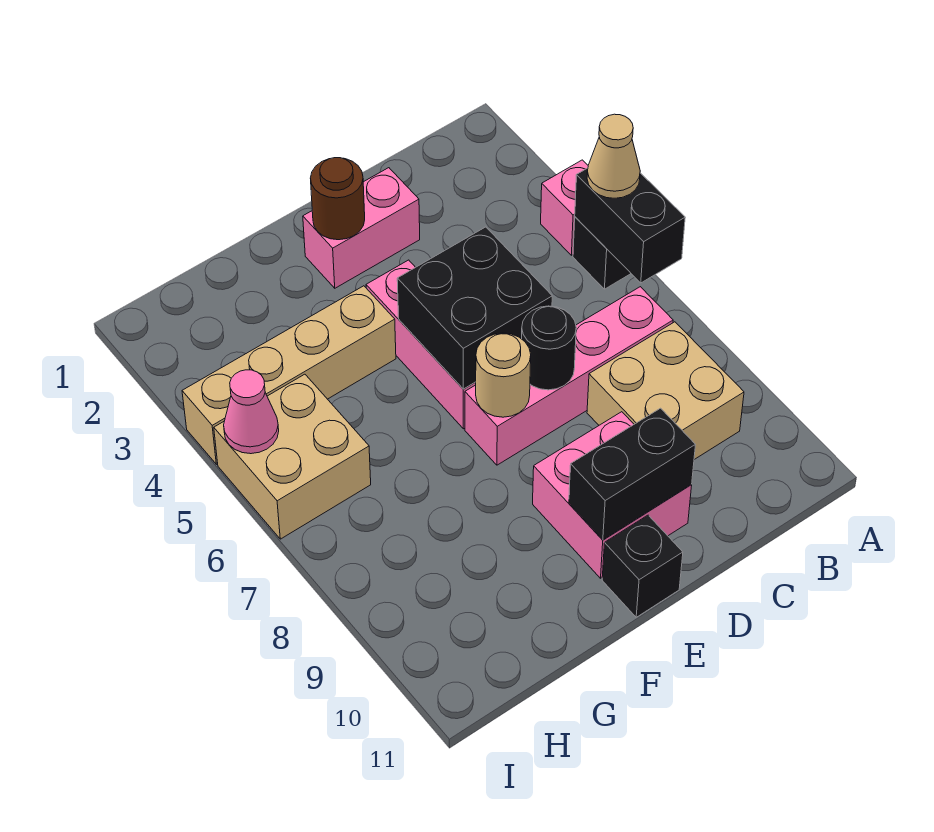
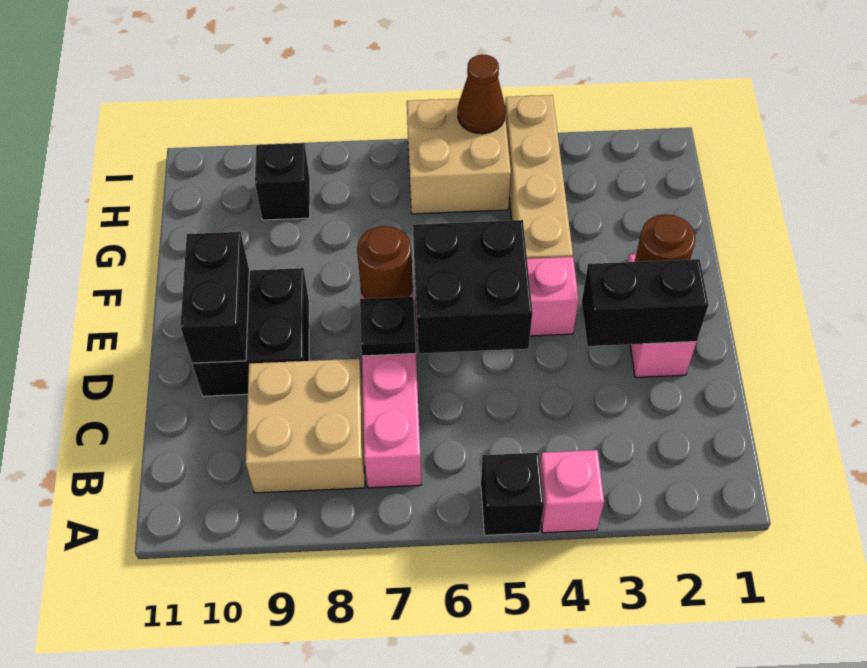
black 1x2 brick [575,168,685,283] -> black 1x2 brick moved to [582,259,709,346]
tan 1x1 cone [587,114,640,198] -> none
black 1x1 round brick [522,306,576,390] -> black 1x1 plate [360,297,416,356]
pink 2x2 brick [533,412,692,578] -> black 2x2 brick [192,268,309,396]
tan 1x1 round brick [476,333,531,417] -> brown 1x1 round brick [357,226,413,299]
black 1x1 brick [602,515,683,617] -> black 1x1 brick moved to [255,143,310,220]
pink 1x1 cone [224,370,279,454] -> brown 1x1 cone [458,54,506,134]

